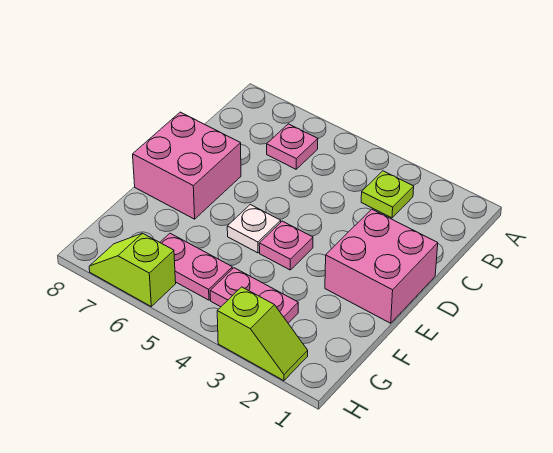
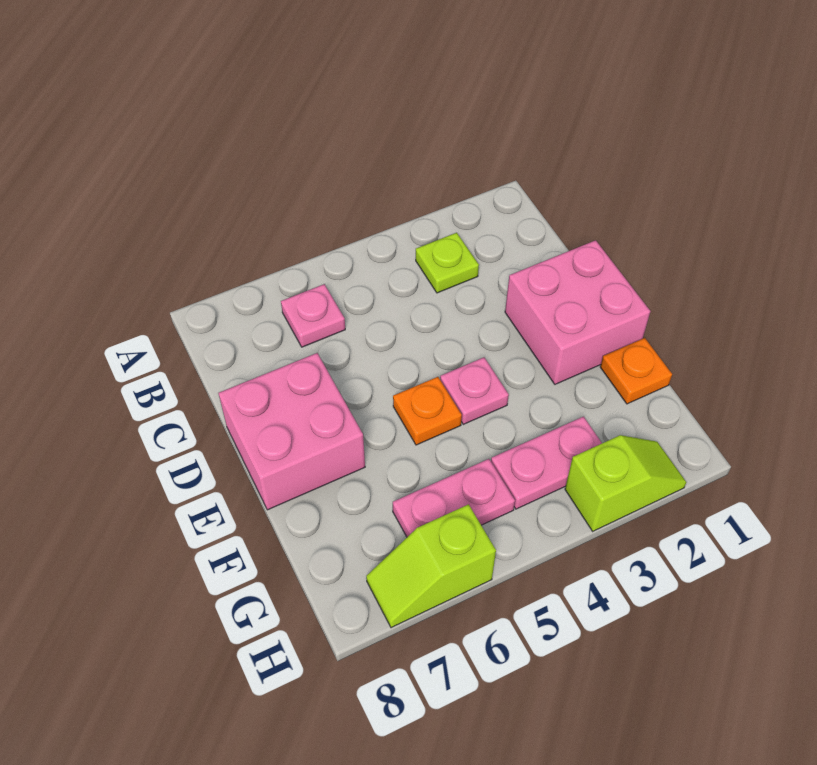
white 1x1 plate [227,205,281,253] -> orange 1x1 plate [393,377,462,445]
none -> orange 1x1 plate [600,338,672,404]

